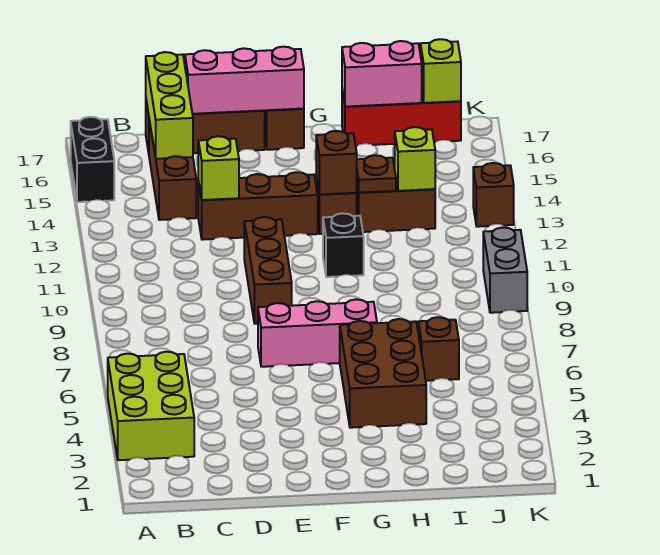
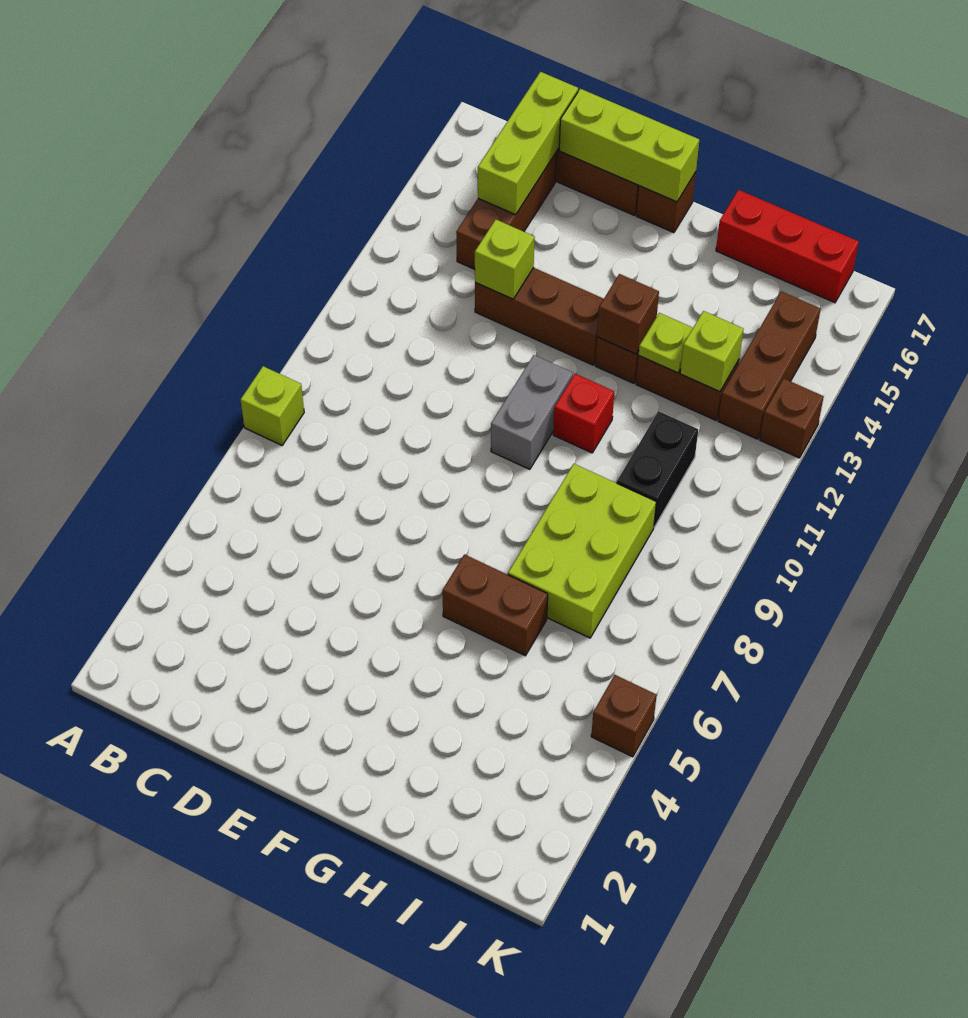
lime 2x3 brick [108,352,194,460] -> lime 2x3 brick moved to [508,464,656,638]
black 1x2 brick [71,117,114,202] -> black 1x2 brick moved to [617,411,698,527]
pink 1x3 brick [185,47,304,114] -> lime 1x3 brick [559,89,699,202]
pink 1x3 brick [258,299,377,367] -> none
brown 1x3 brick [244,217,292,324] -> brown 1x3 brick moved to [718,291,821,439]
brown 2x3 brick [340,319,426,428] -> brown 1x2 brick [442,554,548,656]
black 1x1 brick [323,213,364,277] -> red 1x1 brick [553,374,614,453]
brown 1x1 plate [357,155,396,193] -> lime 1x1 plate [639,313,693,373]
pink 1x2 brick [342,41,422,107] -> none
brown 1x1 brick [418,317,459,381] -> brown 1x1 brick moved to [591,675,657,757]
lime 1x1 brick [420,39,461,103] -> lime 1x1 brick moved to [241,366,304,445]
grey 1x2 brick [483,227,527,313] -> grey 1x2 brick moved to [491,355,573,469]

